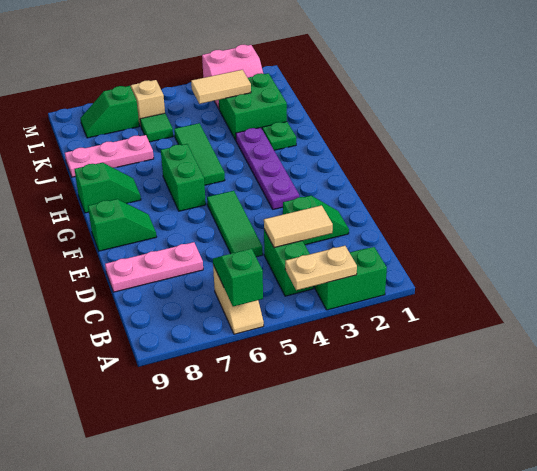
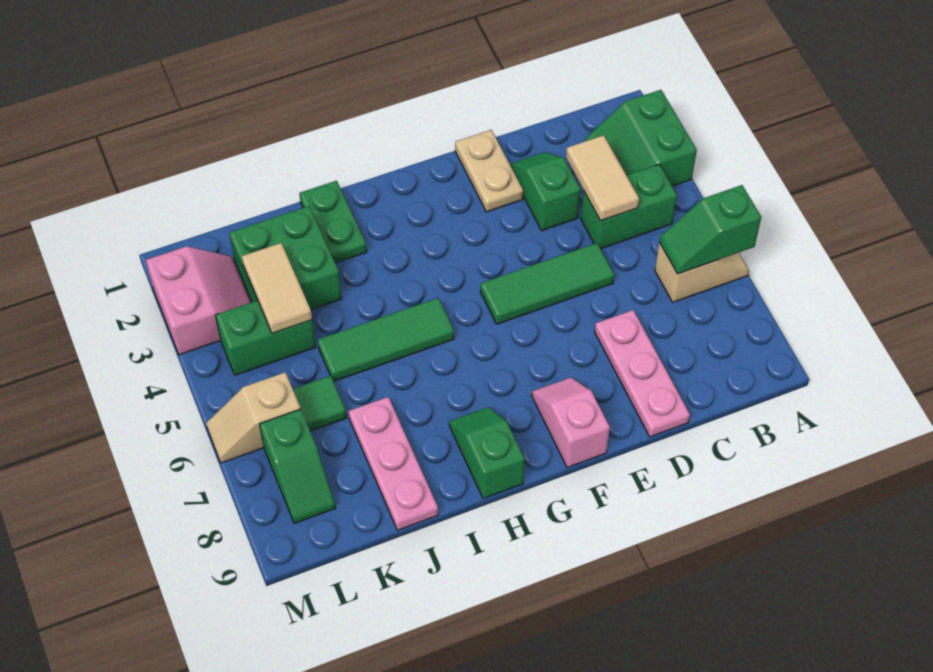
tan 1x2 plate [285,246,357,290] -> tan 1x2 plate moved to [455,130,523,212]
purple 1x4 plate [236,128,299,209] -> none
green 1x2 slope [88,199,156,251] -> pink 1x2 slope [532,378,610,468]
green 1x2 brick [161,144,206,211] -> green 1x2 brick moved to [216,300,316,375]
green 1x1 plate [262,122,296,150] -> green 1x2 plate [299,181,367,263]

